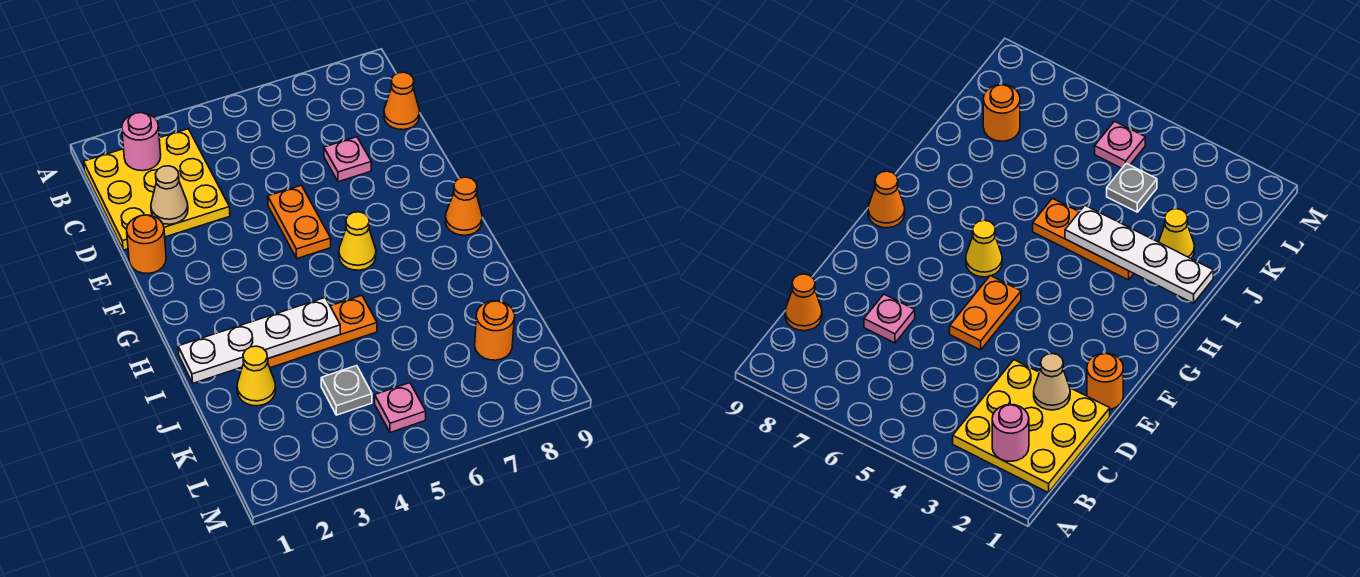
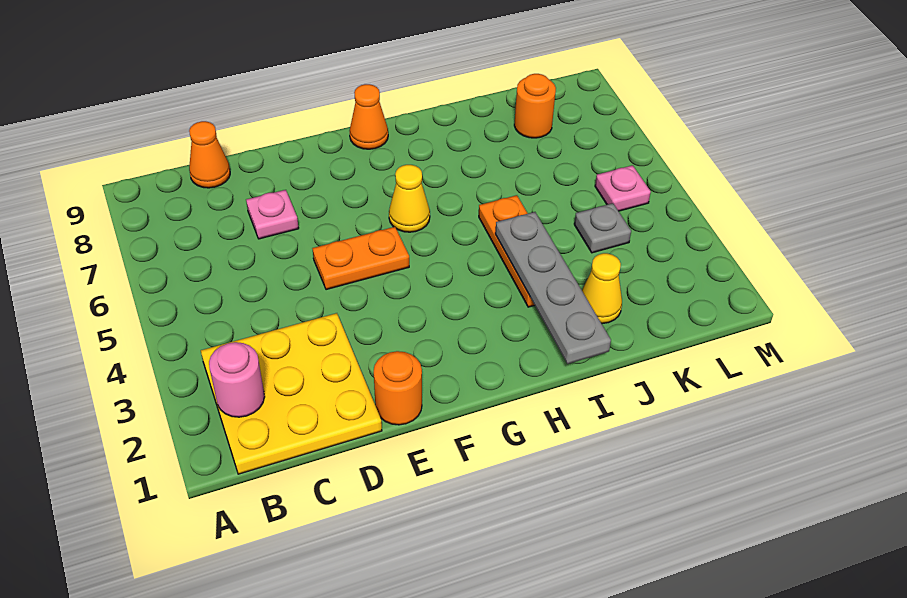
tan 1x1 cone [151,166,188,224] -> none
white 1x4 plate [178,297,340,383] -> grey 1x4 plate [495,212,611,364]

